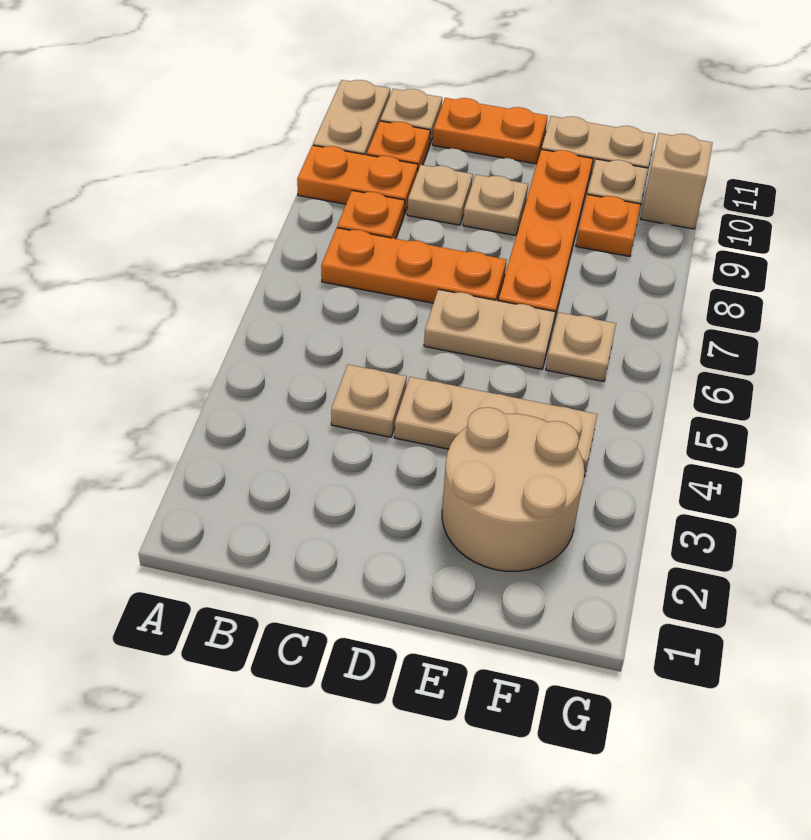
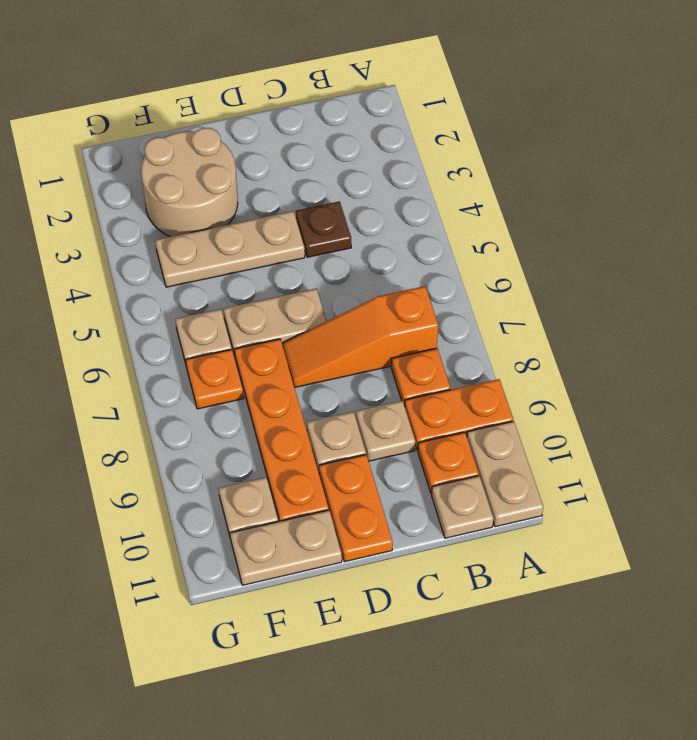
orange 1x3 plate [321,228,506,303] -> orange 1x3 slope [283,286,438,387]
tan 1x1 plate [331,364,407,437] -> brown 1x1 plate [296,201,351,257]
orange 1x2 plate [433,98,548,164] -> orange 1x2 plate turned to [319,455,393,562]
orange 1x1 plate [576,194,641,256] -> orange 1x1 plate moved to [186,350,244,409]
tan 1x1 brick [641,133,713,229] -> none

